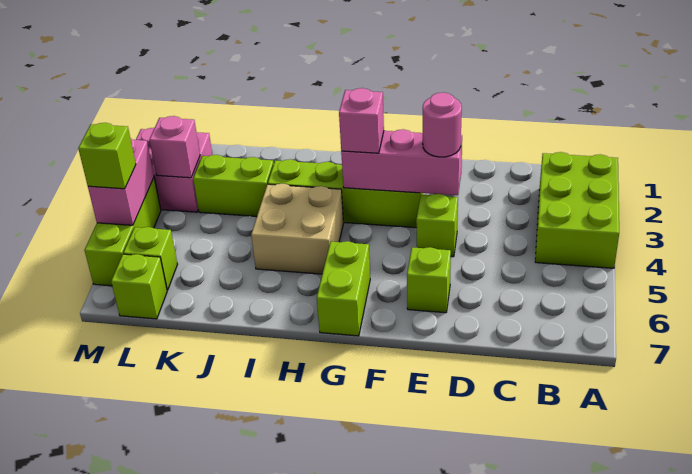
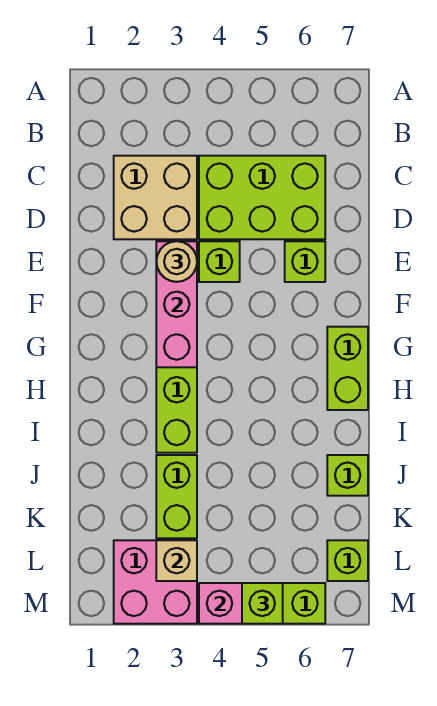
lime 2x3 brick [535,152,619,268] -> lime 2x3 brick moved to [199,156,325,239]
pink 1x1 round brick [423,92,462,157] -> tan 1x1 round brick [156,241,197,282]
pink 1x1 brick [339,88,384,153] -> none
lime 1x2 brick [317,241,370,336] -> lime 1x2 brick turned to [327,327,368,410]
tan 2x2 brick [251,184,344,274] -> tan 2x2 brick moved to [114,156,197,239]
pink 1x1 brick [150,116,200,178] -> tan 1x1 brick [156,540,197,581]
lime 1x1 brick [123,227,178,290] -> lime 1x1 brick moved to [327,455,368,496]

